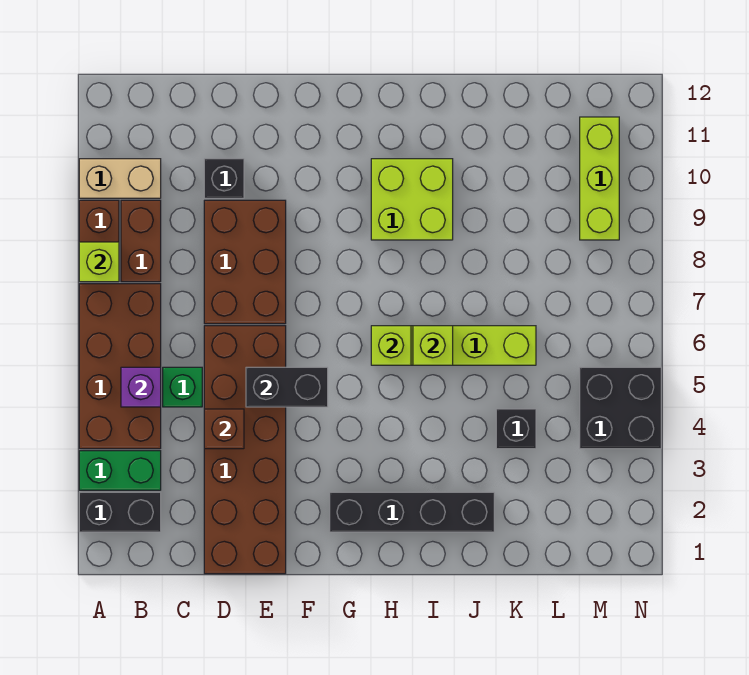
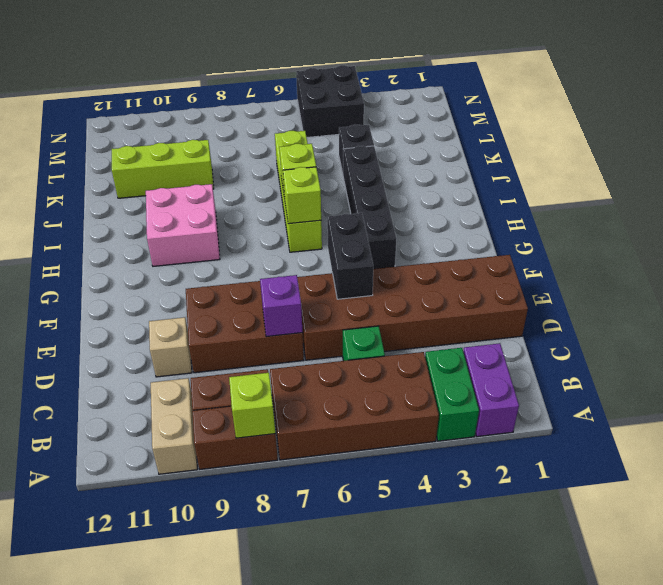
black 1x2 brick [79,492,161,532] -> purple 1x2 brick [463,343,519,437]
purple 1x1 brick [121,367,161,407] -> purple 1x1 brick moved to [260,275,303,337]
brown 1x1 brick [204,409,244,449] -> none
black 1x1 brick [204,159,244,198] -> tan 1x1 brick [149,317,192,377]
black 1x4 brick [330,492,494,532] -> black 1x4 brick moved to [343,146,396,269]
lime 2x2 brick [371,159,453,240] -> pink 2x2 brick [146,184,220,266]
lime 1x3 brick [580,117,619,240] -> lime 1x3 brick moved to [112,140,214,198]

